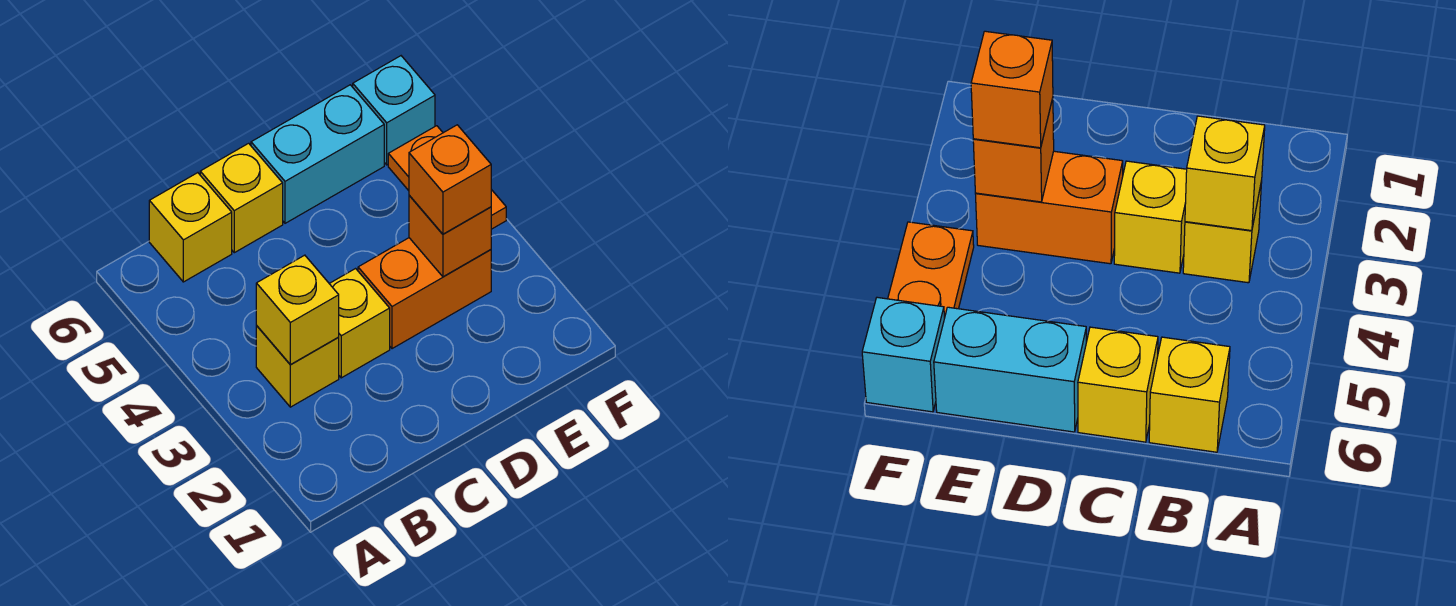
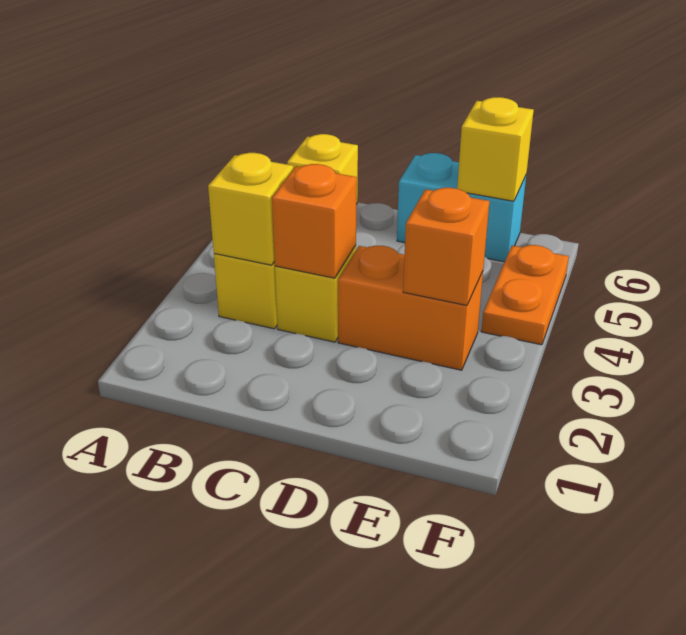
yellow 1x1 brick [200,143,283,253] -> yellow 1x1 brick moved to [457,97,534,201]
orange 1x1 brick [409,125,491,234] -> orange 1x1 brick moved to [272,164,357,278]
cyan 1x1 brick [353,56,435,165] -> none

